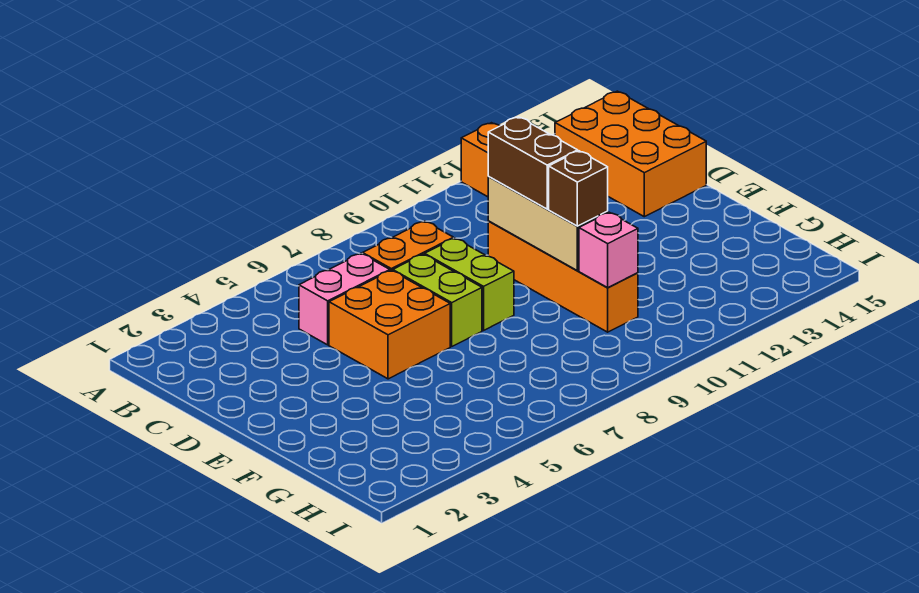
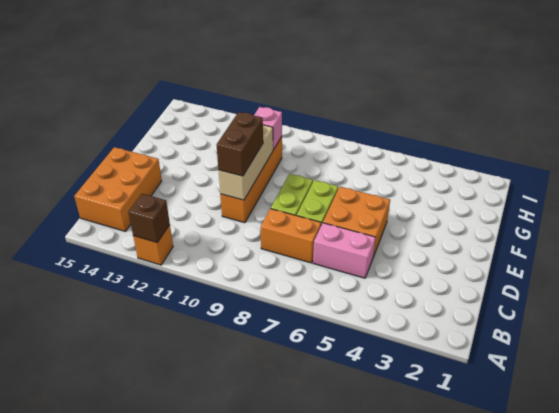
brown 1x1 brick [549,151,608,226] -> brown 1x1 brick moved to [128,194,170,243]

